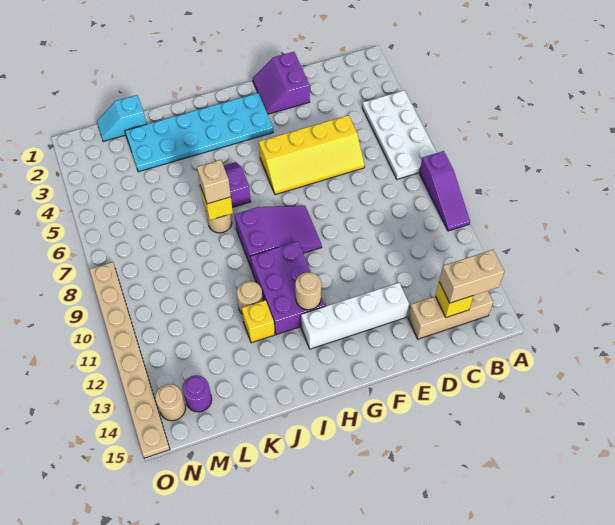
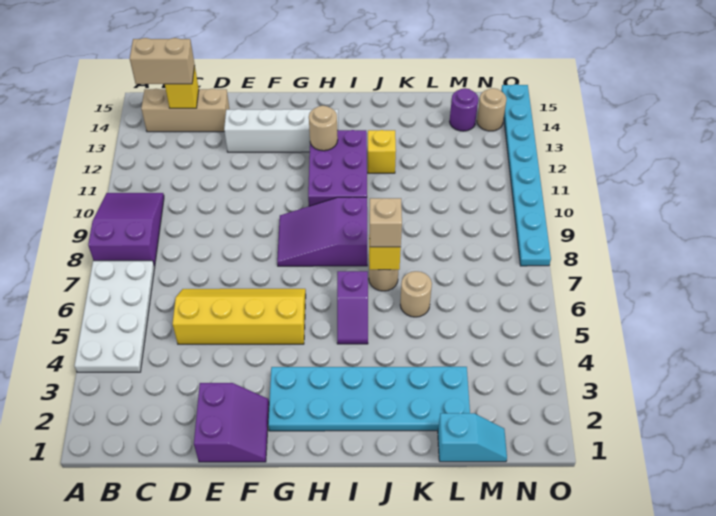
purple 1x3 slope [419,151,470,231] -> purple 2x3 slope [88,193,164,266]
tan 1x1 round brick [237,281,263,314] -> tan 1x1 round brick moved to [400,271,432,317]
tan 1x8 plate [89,262,170,458] -> cyan 1x8 plate [501,84,551,266]

